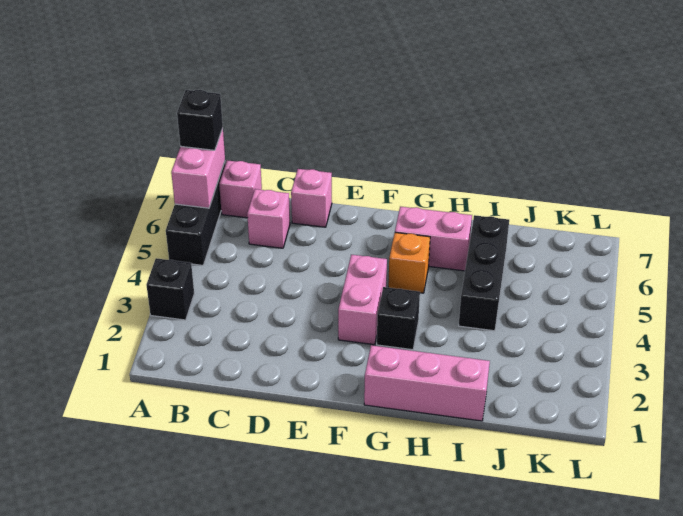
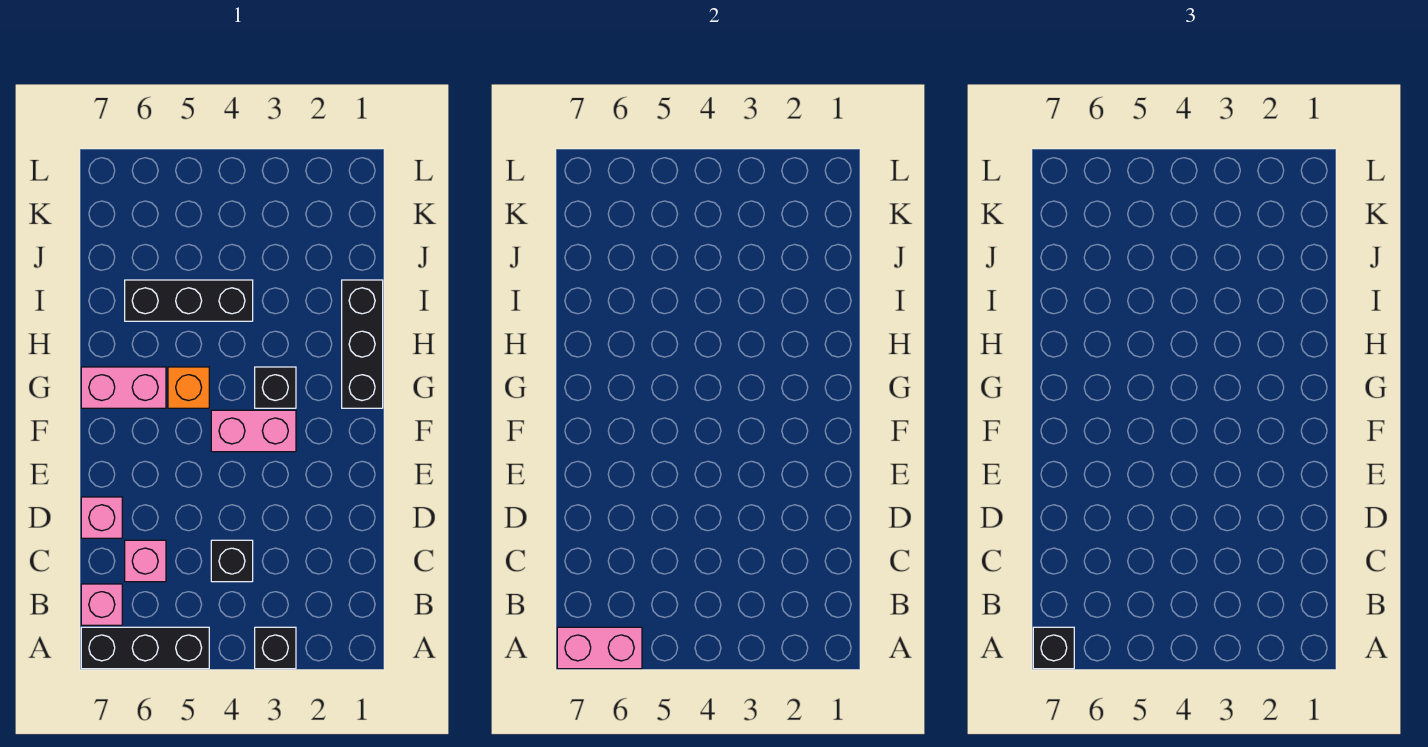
none -> black 1x1 brick [211,540,253,582]
pink 1x3 brick [364,345,490,421] -> black 1x3 brick [342,280,383,408]
pink 1x2 brick [395,207,472,271] -> pink 1x2 brick turned to [81,367,166,408]

